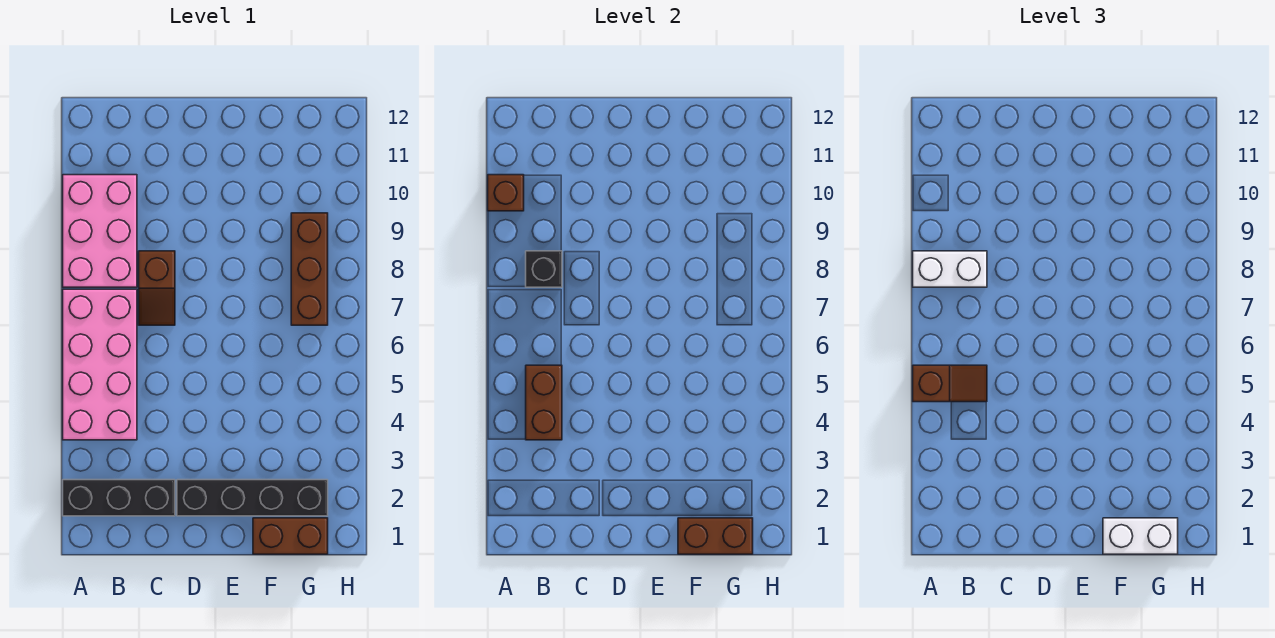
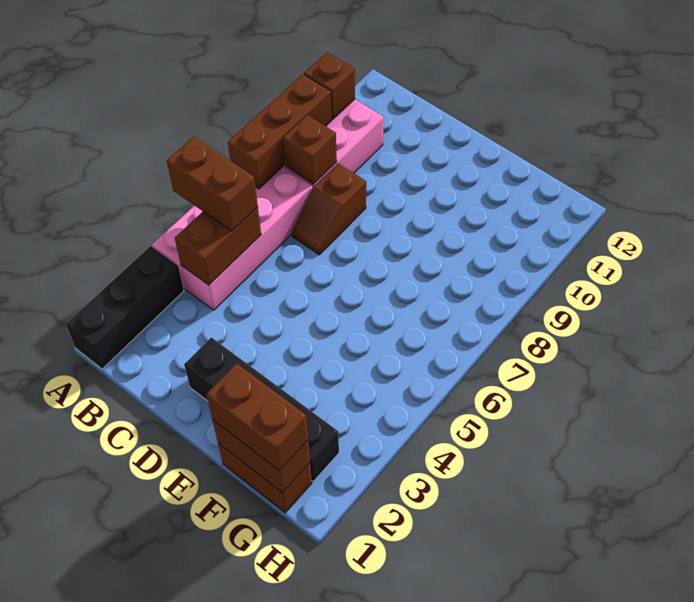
black 1x3 brick [63,480,175,516] -> black 1x3 brick turned to [66,246,184,369]
brown 1x2 slope [913,365,987,402] -> brown 1x2 brick [167,137,258,231]
white 1x2 brick [913,251,987,287] -> none
black 1x1 brick [526,251,562,287] -> brown 1x1 brick [283,115,337,184]
white 1x2 brick [1103,518,1178,554] -> brown 1x2 brick [206,364,308,471]
brown 1x3 brick [291,213,328,325] -> brown 1x3 brick moved to [228,74,332,189]

